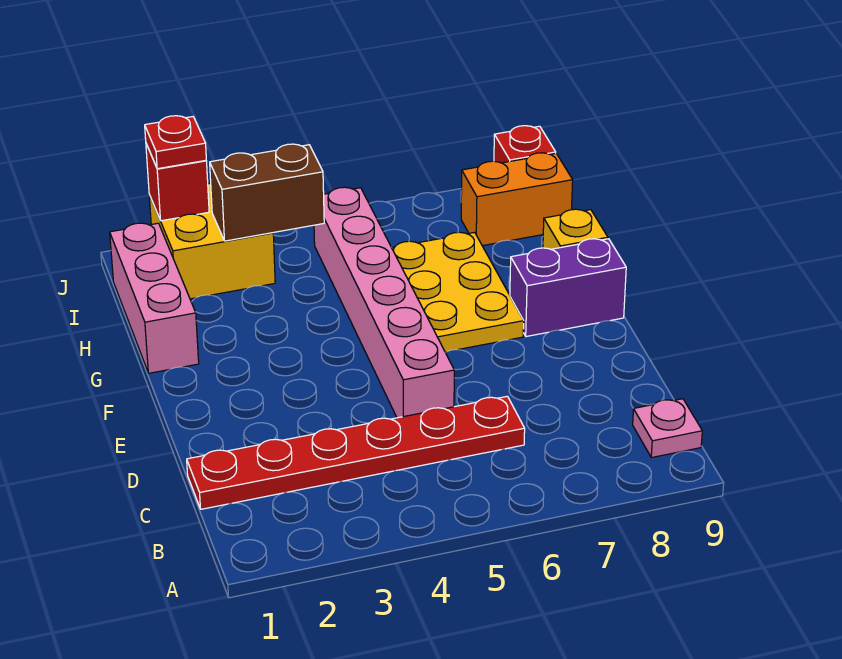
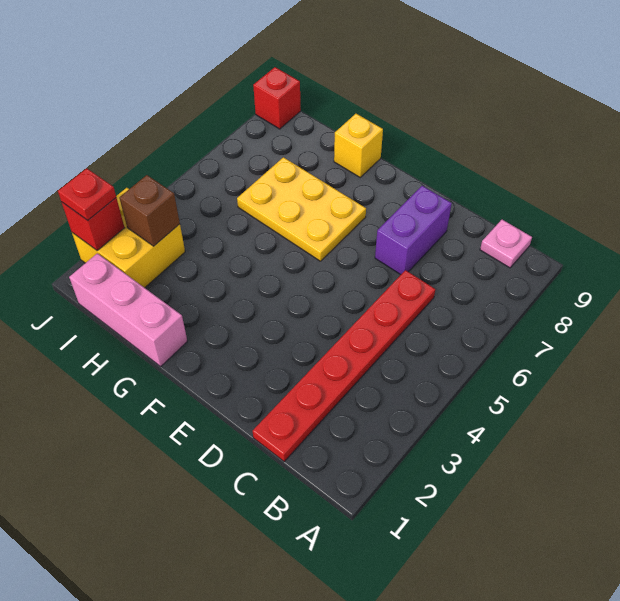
pink 1x6 brick [314,187,454,418] -> none
purple 1x2 brick [510,239,626,337] -> purple 1x2 brick moved to [375,186,452,275]
brown 1x2 brick [210,144,324,241] -> brown 1x1 brick [120,175,180,246]
orange 1x2 brick [461,153,573,246] -> none

